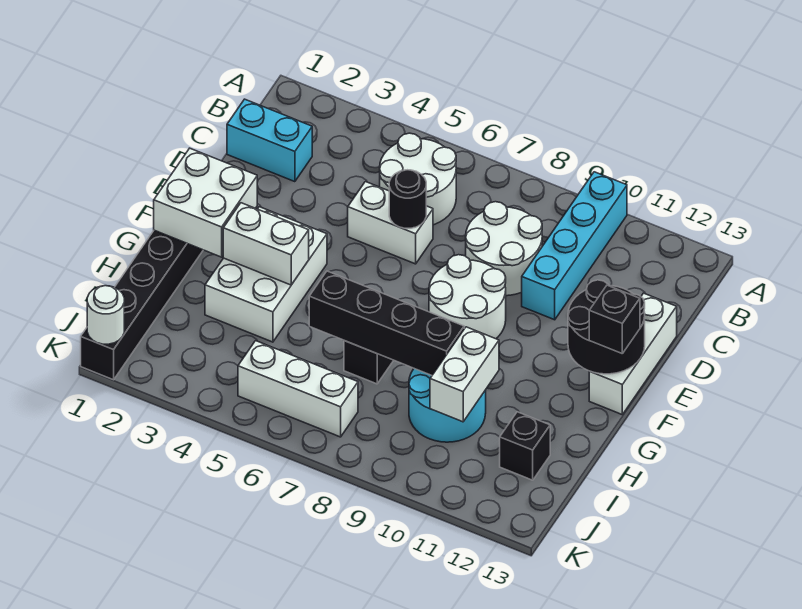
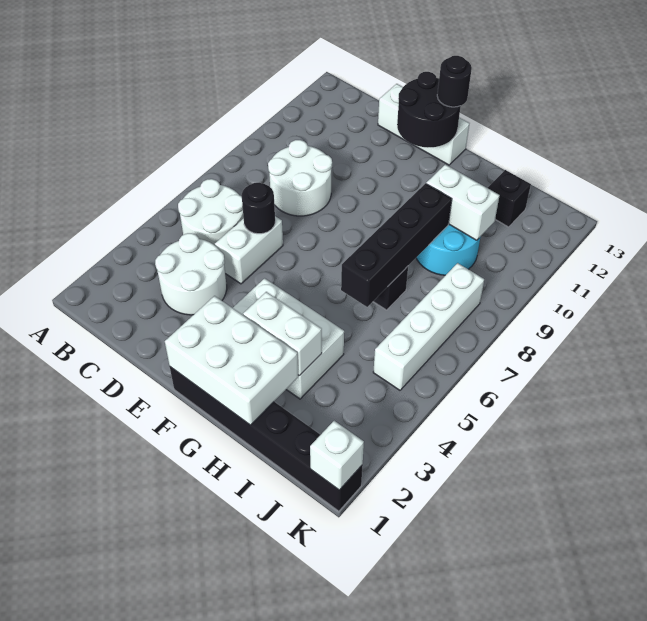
cyan 1x4 brick [522,172,627,320] -> none
cyan 1x2 brick [227,99,312,182] -> none
white 2x2 round brick [429,255,506,339] -> white 2x2 round brick moved to [155,233,227,315]
white 2x2 brick [154,148,257,257] -> white 2x3 brick [165,296,298,425]
black 1x1 brick [589,285,640,353] -> black 1x1 round brick [437,56,472,107]
white 1x2 brick [223,203,309,285] -> white 1x2 brick turned to [243,292,322,376]
white 1x3 brick [238,341,358,437] -> white 1x4 brick [373,263,484,390]
white 1x1 round brick [87,286,124,344] -> white 1x1 brick [310,421,364,490]

